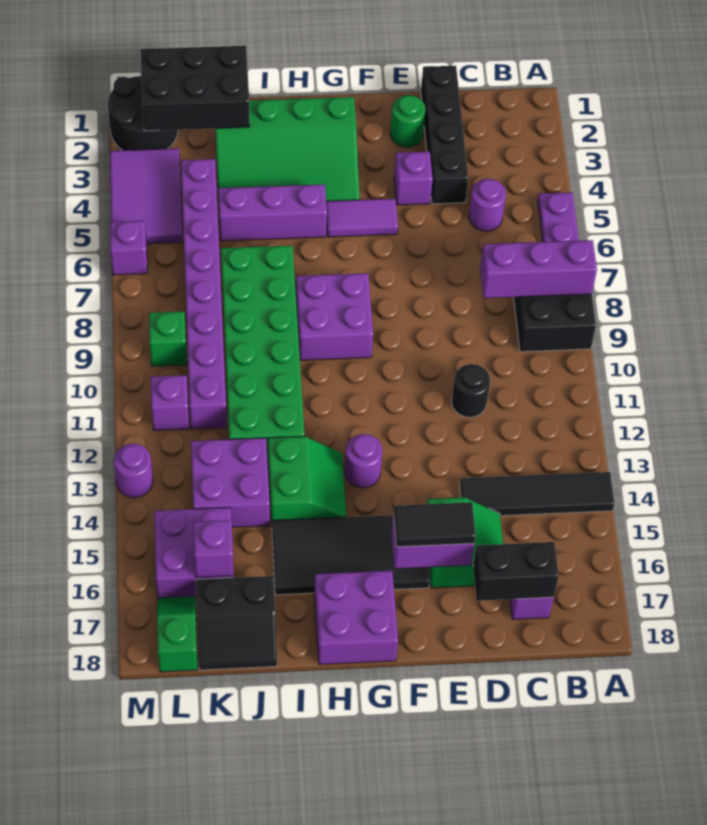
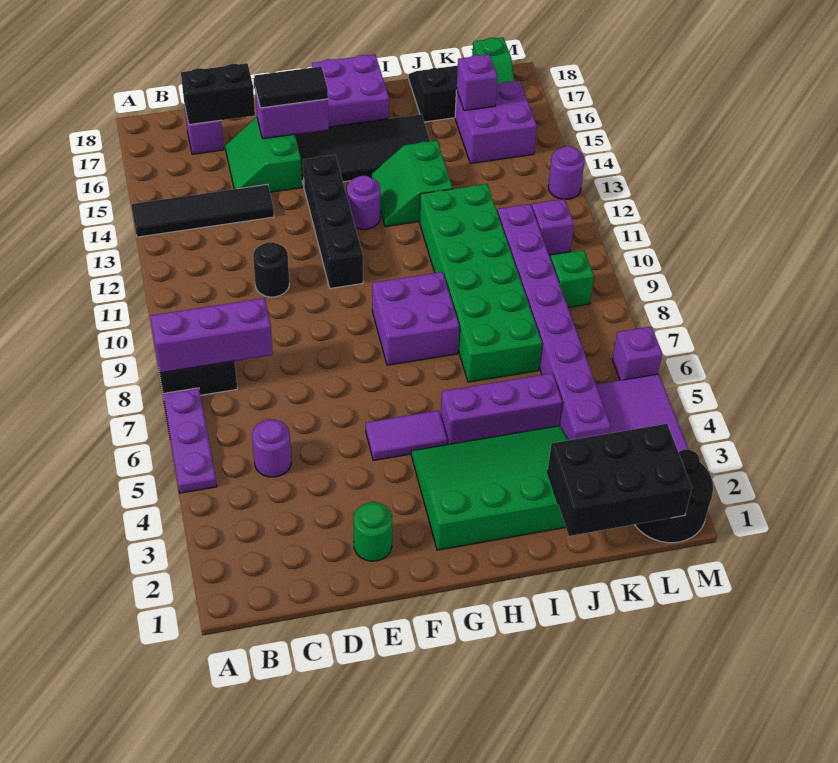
black 1x4 brick [421,66,468,204] -> black 1x4 brick moved to [303,155,363,288]
purple 1x1 brick [394,152,433,205] -> none
purple 2x2 brick [191,438,270,527] -> none

